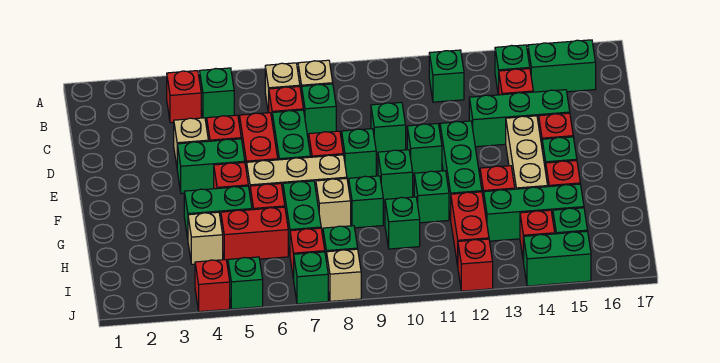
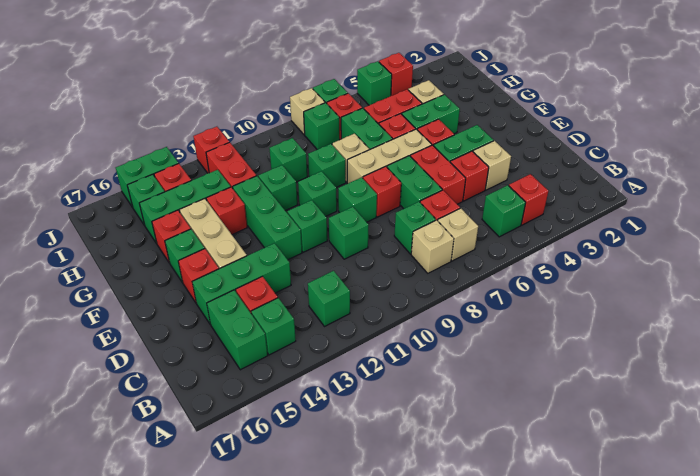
green 1x2 brick [528,40,596,92] -> green 1x2 brick turned to [207,290,268,370]

